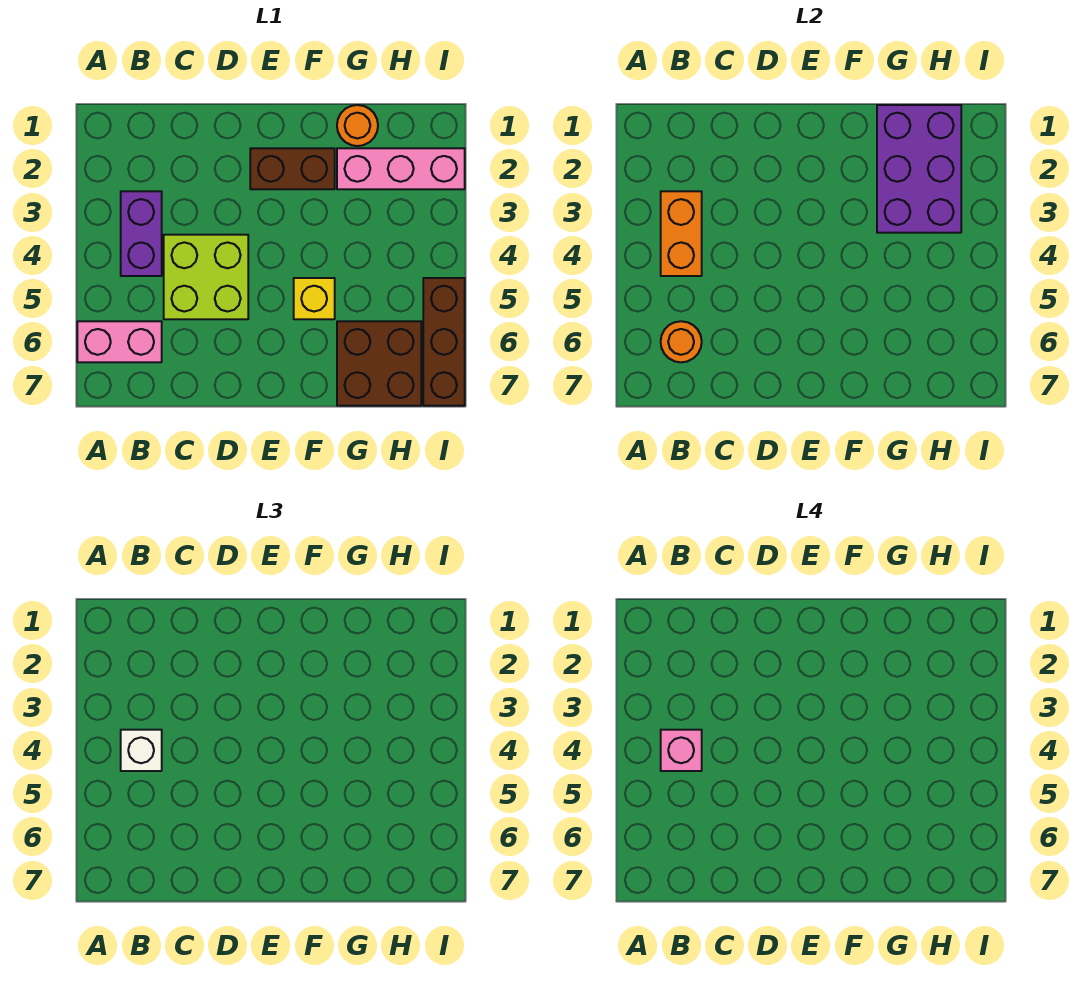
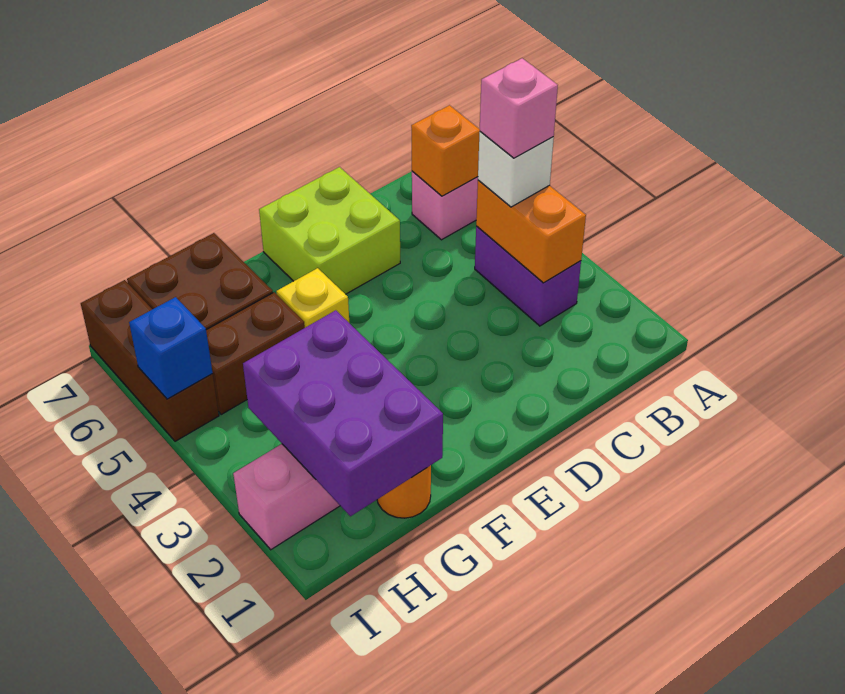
orange 1x1 round brick [661,321,702,362] -> orange 1x1 brick [411,105,480,196]
lime 2x2 brick [164,235,248,319] -> lime 2x2 brick moved to [259,167,400,294]
brown 1x2 brick [250,148,335,189] -> brown 1x2 brick moved to [206,292,305,414]
none -> blue 1x1 brick [129,297,213,399]

